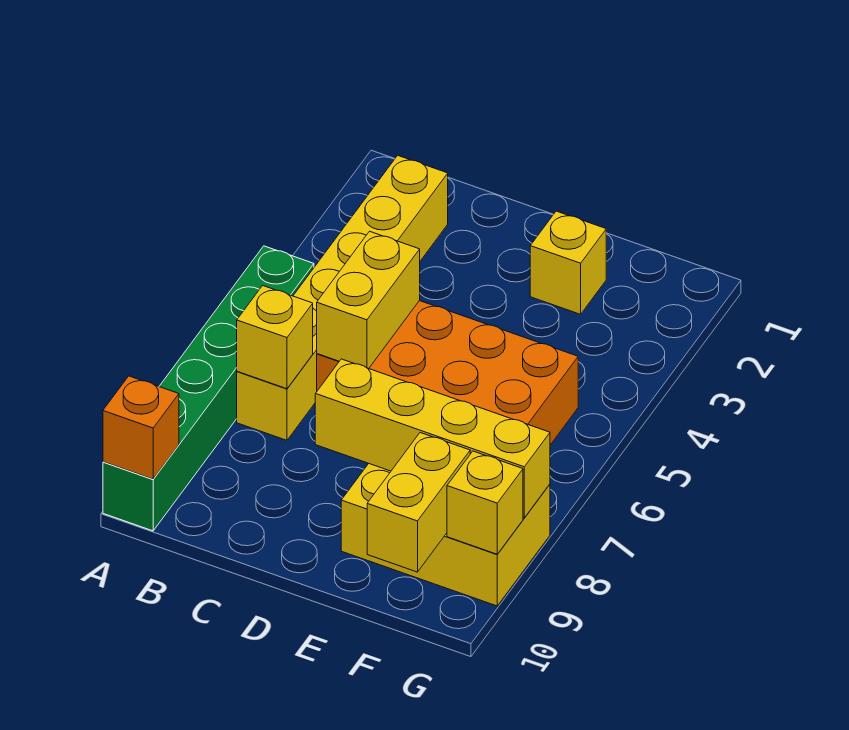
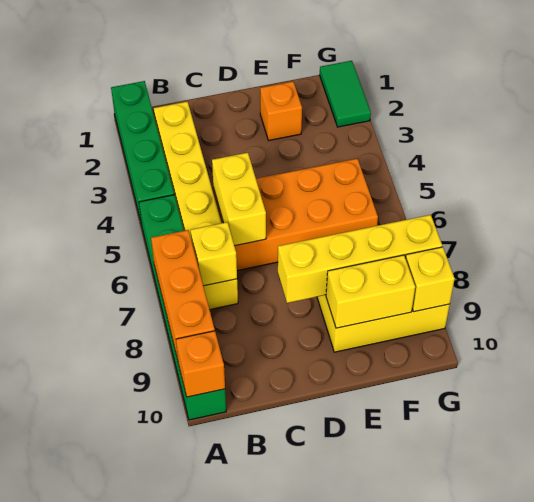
none -> green 1x4 brick [111,81,174,224]
none -> orange 1x3 brick [151,230,215,360]
yellow 1x1 brick [530,211,606,314] -> orange 1x1 brick [260,82,302,140]
yellow 1x2 brick [367,433,470,572] -> yellow 1x2 brick turned to [326,255,415,328]
none -> green 1x2 tile [320,61,371,127]

